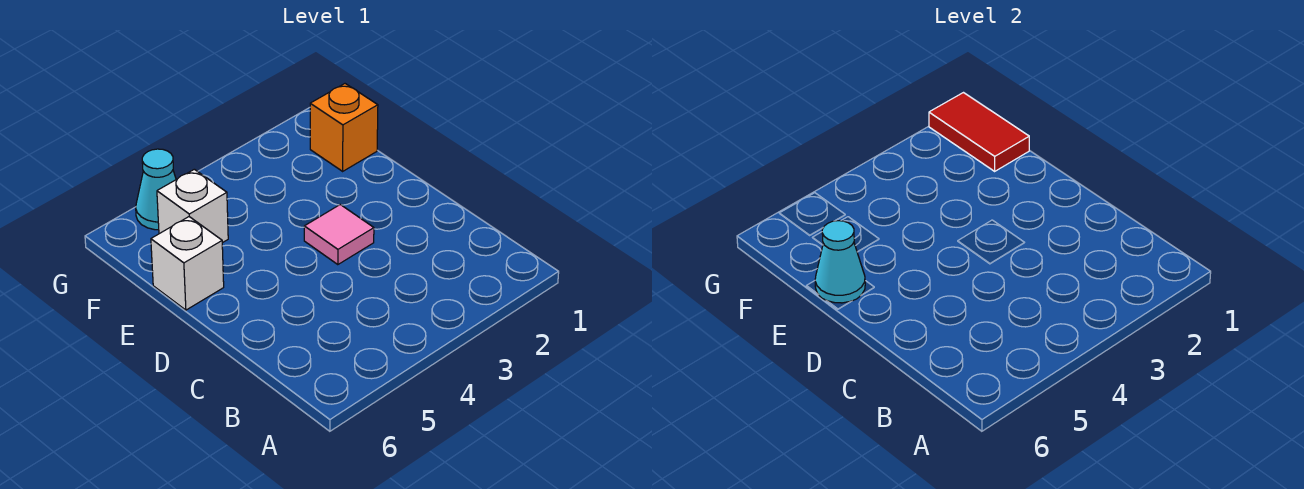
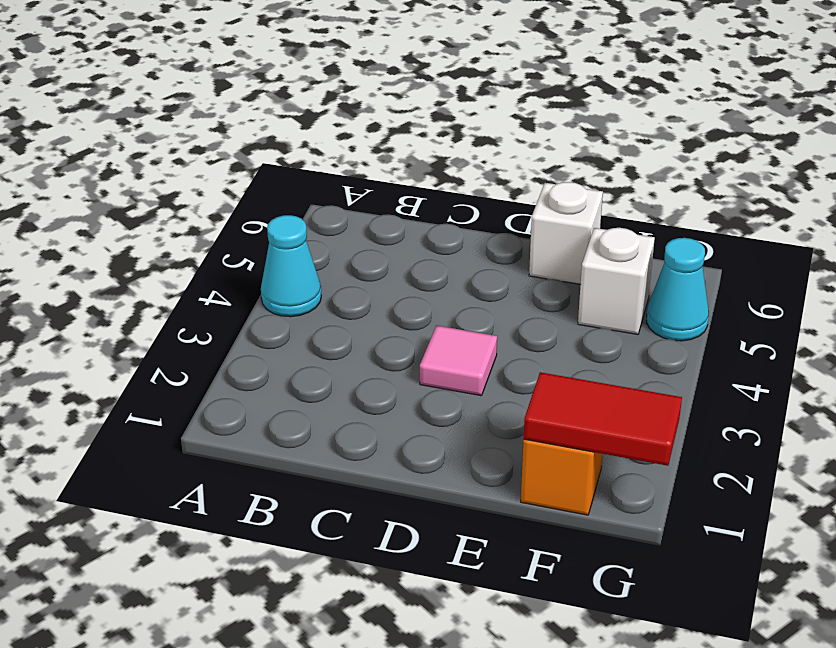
cyan 1x1 cone [815,221,865,303] -> cyan 1x1 cone moved to [261,215,321,317]

